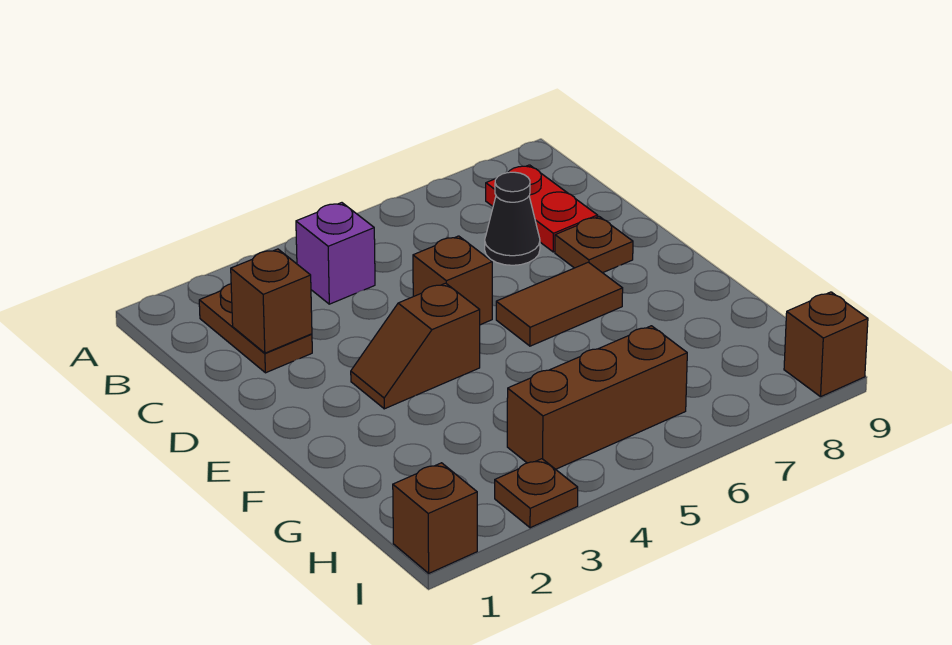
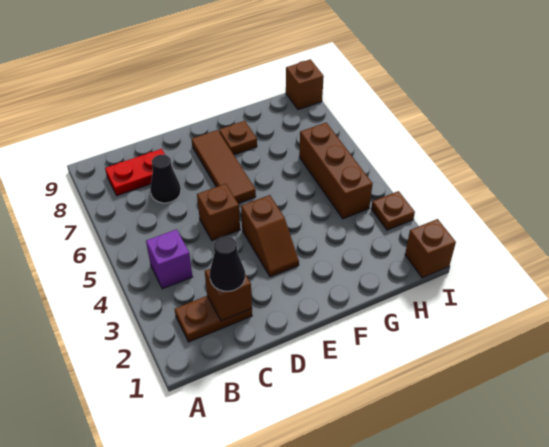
none -> black 1x1 cone [210,236,245,291]
brown 1x1 plate [555,217,633,273] -> brown 1x1 plate moved to [219,121,257,155]
brown 1x2 tile [496,262,623,346] -> brown 1x3 tile [191,130,256,204]

